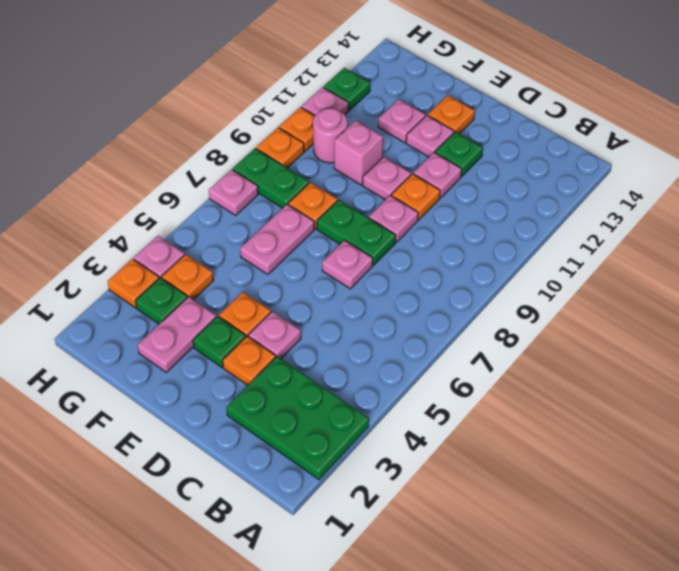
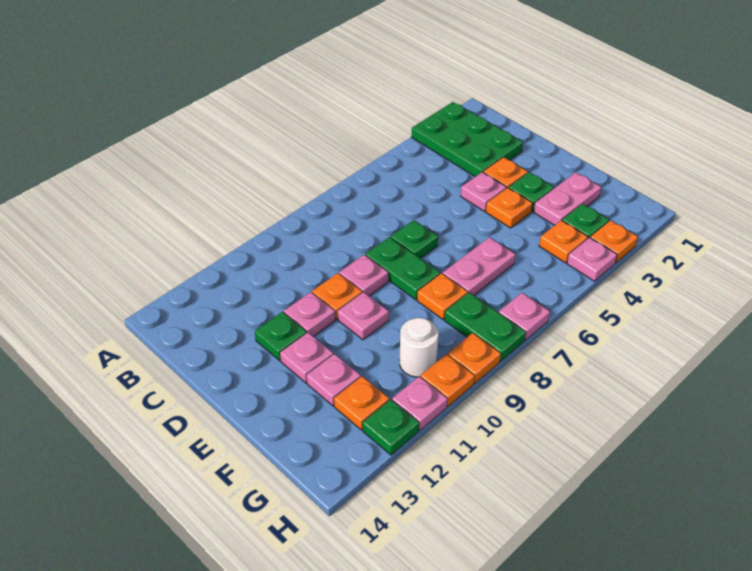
pink 1x1 plate [322,240,373,289] -> green 1x1 plate [391,220,438,258]
orange 1x1 plate [428,95,475,134] -> orange 1x1 plate moved to [334,376,389,430]
pink 1x1 brick [334,121,383,185] -> none
pink 1x1 round brick [313,108,347,163] -> white 1x1 round brick [400,318,439,377]

